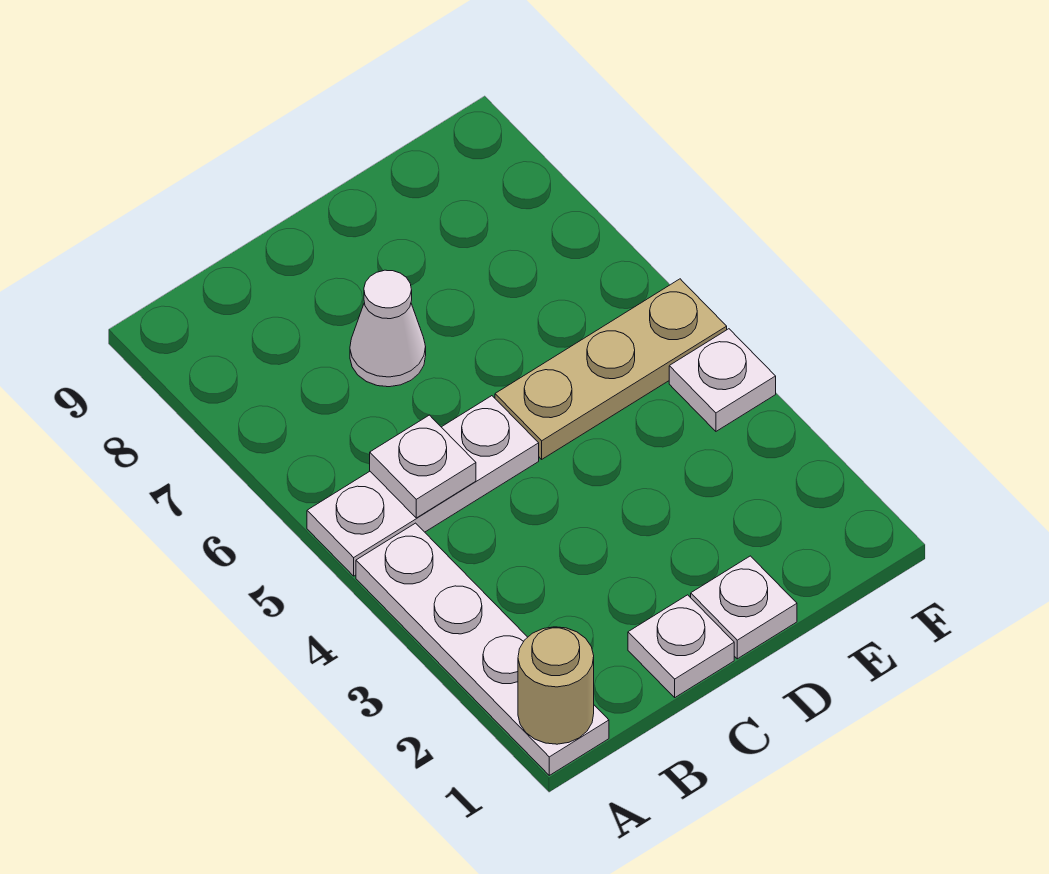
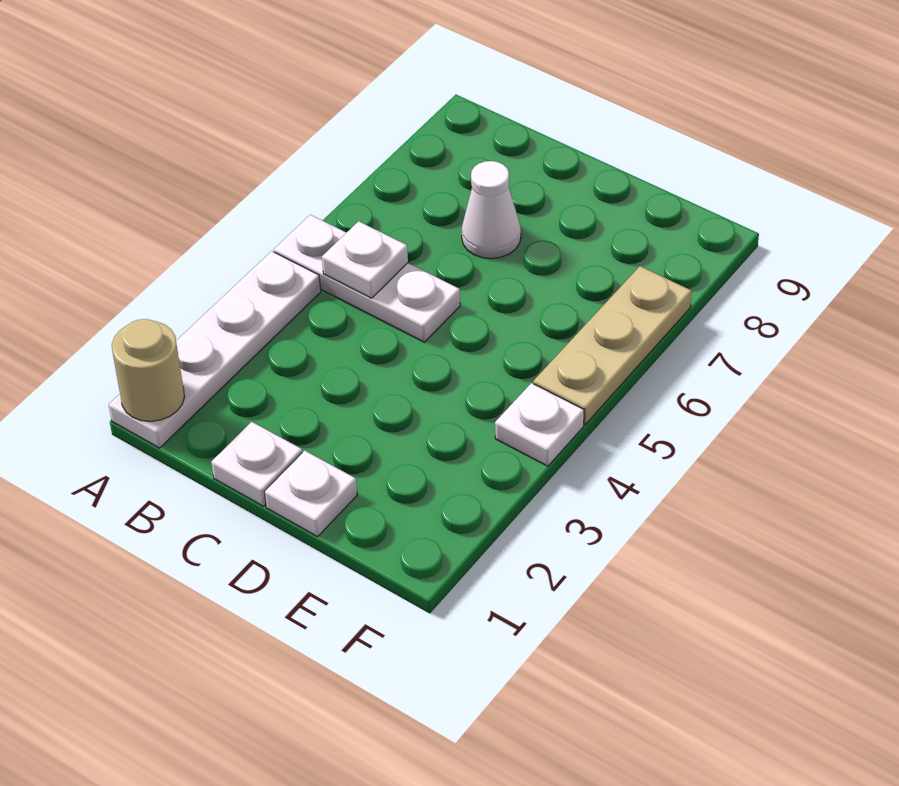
tan 1x3 plate [495,279,727,459] -> tan 1x3 plate turned to [533,266,691,424]

